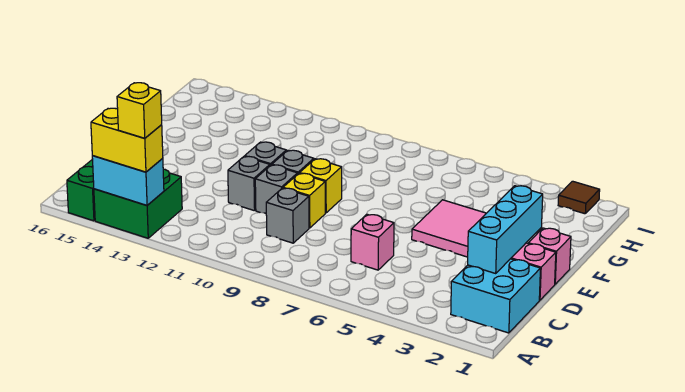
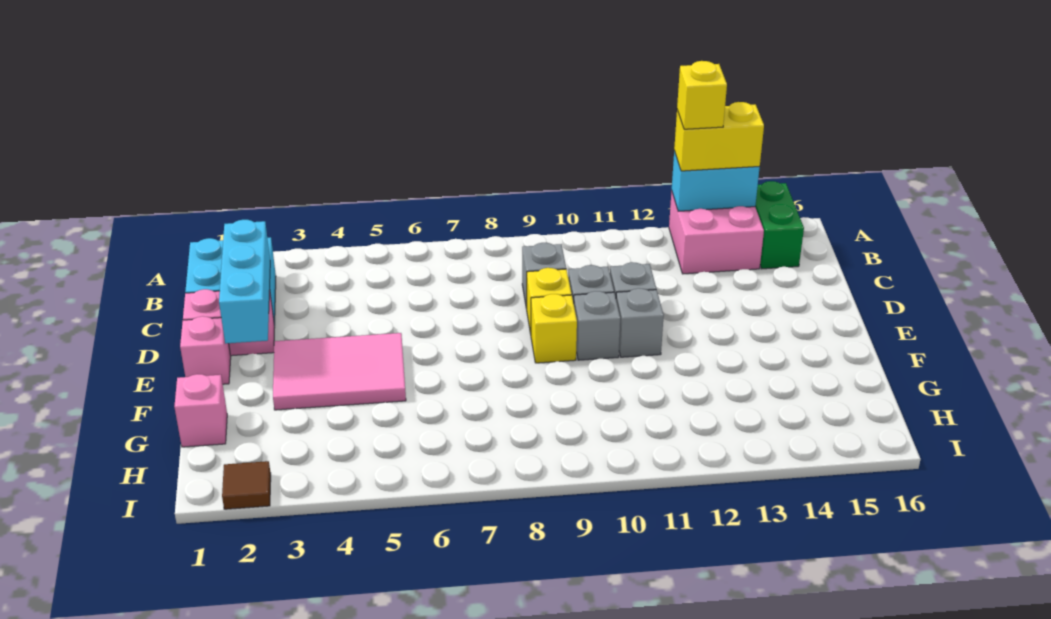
green 2x2 brick [94,169,182,238] -> pink 2x2 brick [669,191,764,274]
pink 1x1 brick [351,214,394,270] -> pink 1x1 brick moved to [174,374,227,447]

